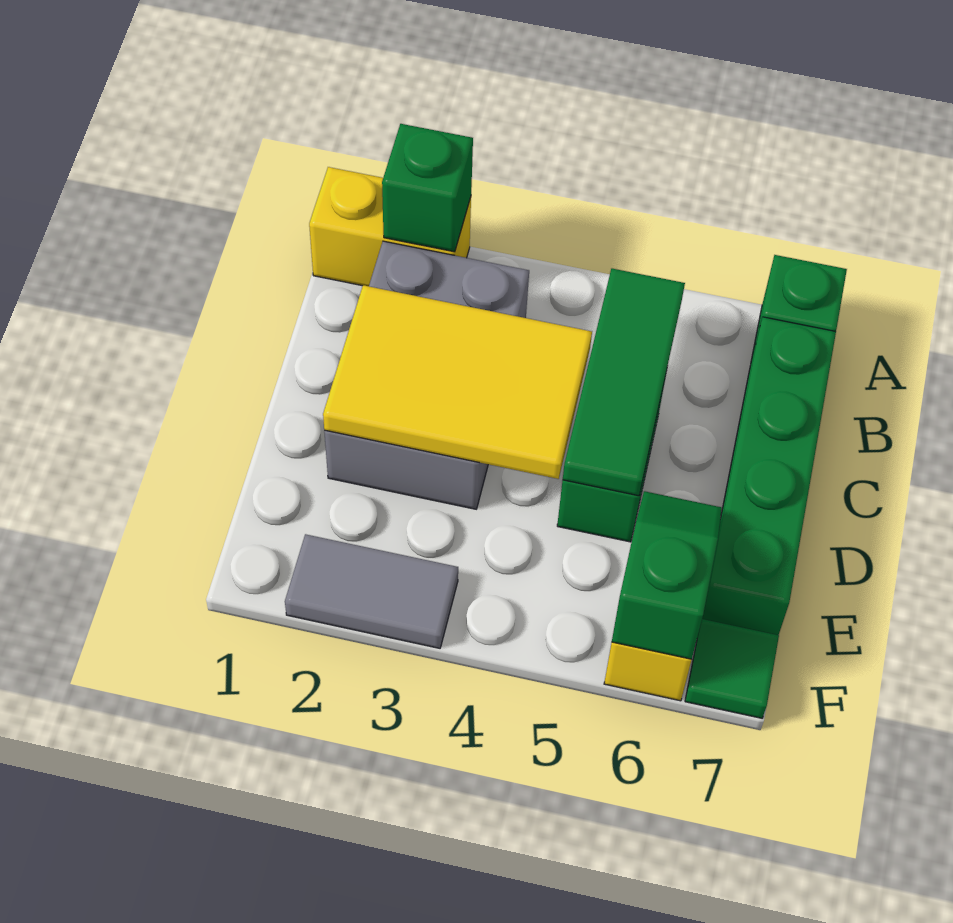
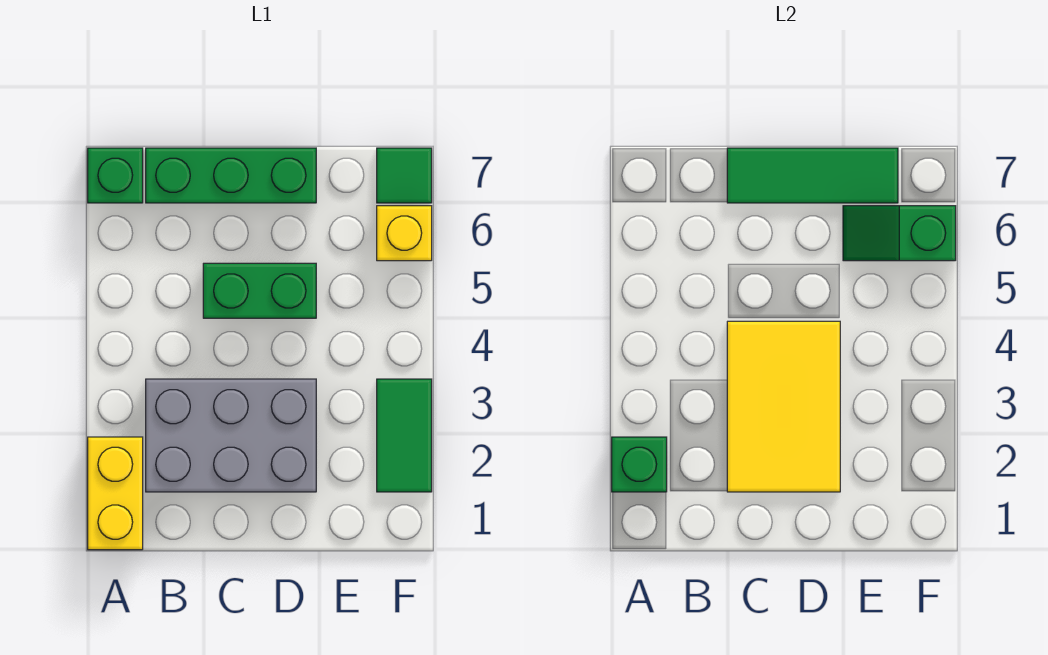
green 1x3 tile [563,269,685,496] -> green 1x3 tile moved to [727,148,898,203]
green 1x4 brick [702,317,836,635] -> green 1x3 brick [146,148,316,203]
grey 1x2 tile [285,534,458,648] -> green 1x2 tile [377,379,432,492]

